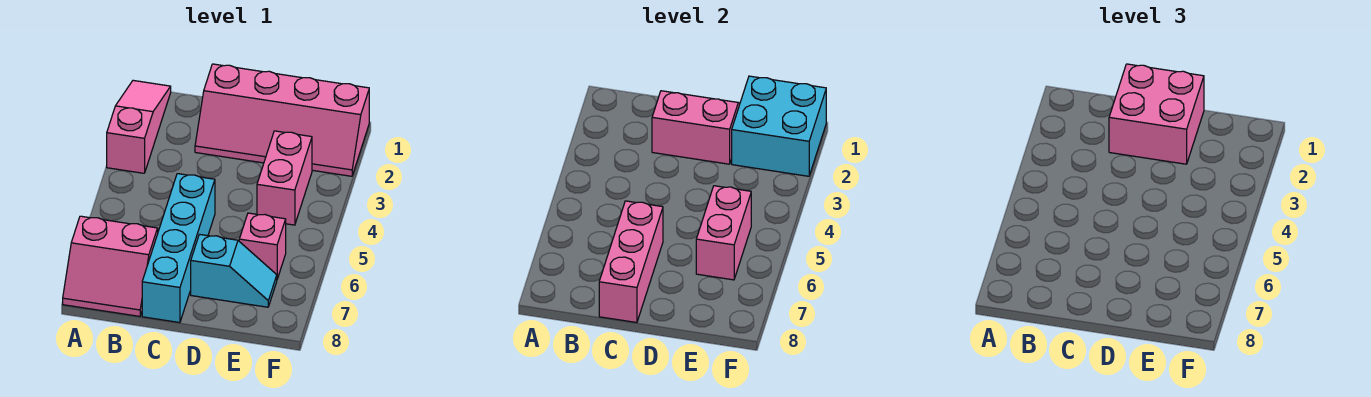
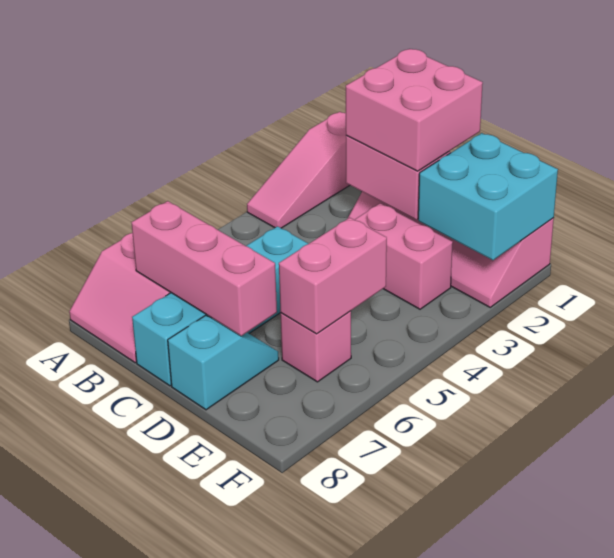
pink 1x3 slope [107,80,171,173] -> pink 1x3 slope turned to [247,112,350,228]
pink 1x3 brick [599,201,663,323] -> pink 1x3 brick turned to [131,201,277,336]
cyan 1x2 slope [191,234,277,307] -> cyan 1x2 slope turned to [168,316,279,410]
pink 1x2 brick [257,131,312,225] -> pink 1x2 brick turned to [355,203,453,309]

